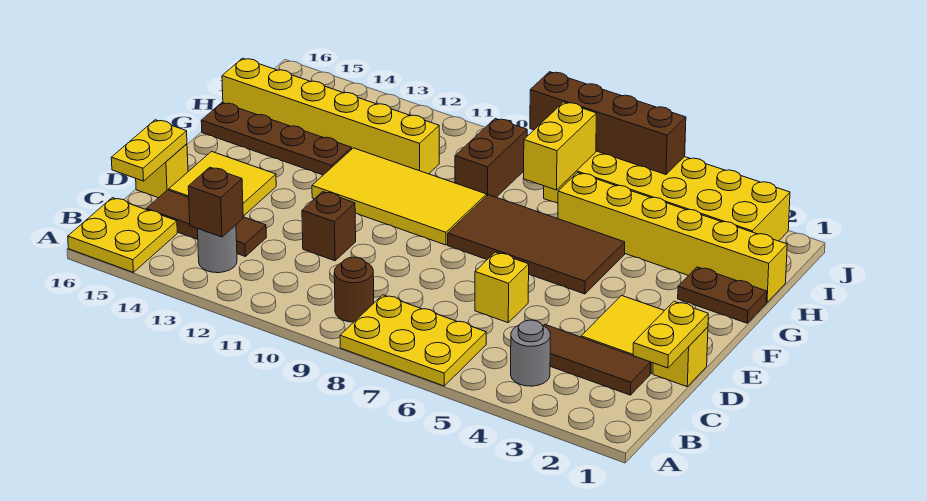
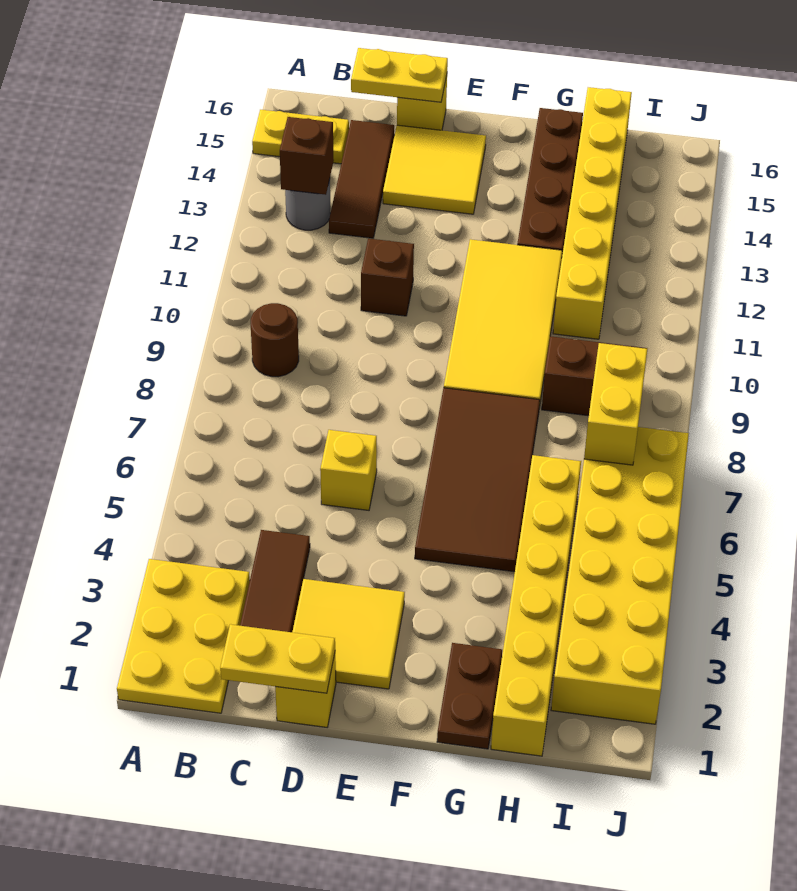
yellow 2x3 plate [340,295,486,386] -> yellow 2x3 plate moved to [117,559,250,713]
yellow 2x2 plate [68,198,177,272] -> yellow 1x2 plate [252,110,349,164]
grey 1x1 round brick [511,320,550,386] -> none
yellow 1x2 brick [524,102,597,190] -> yellow 1x2 brick turned to [584,343,647,465]
brown 1x4 brick [530,72,686,175] -> none

